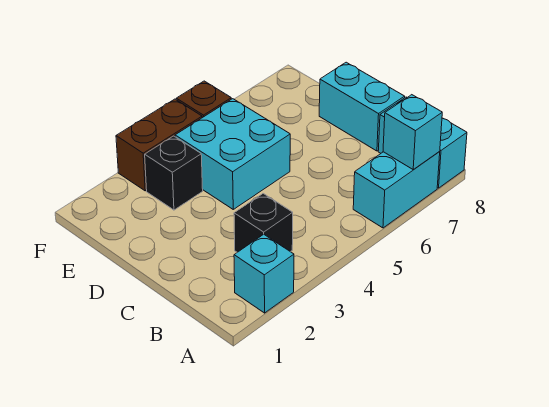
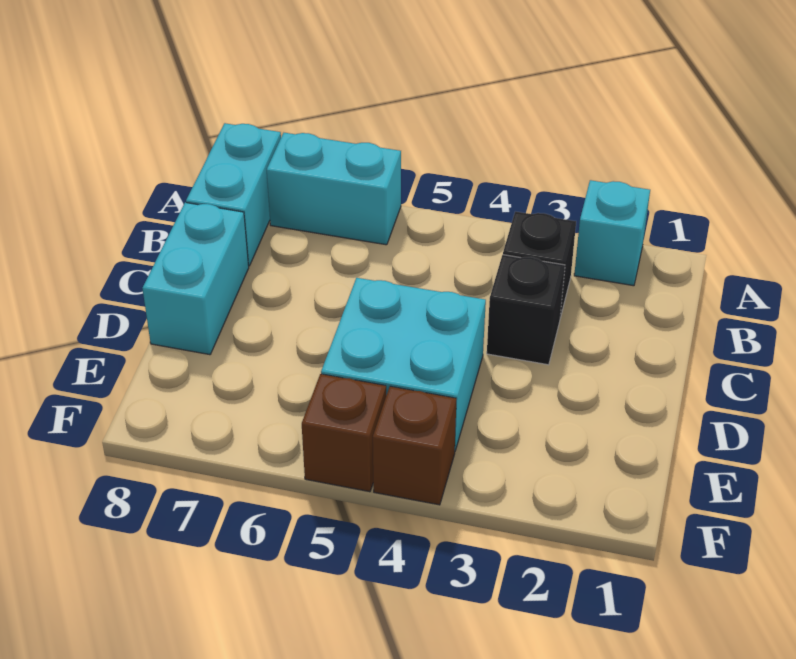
cyan 1x1 brick [383,95,442,170] -> none
black 1x1 brick [145,136,203,210] -> black 1x1 brick moved to [487,255,565,365]
brown 1x2 brick [116,99,202,191] -> brown 1x1 brick [373,386,456,505]

